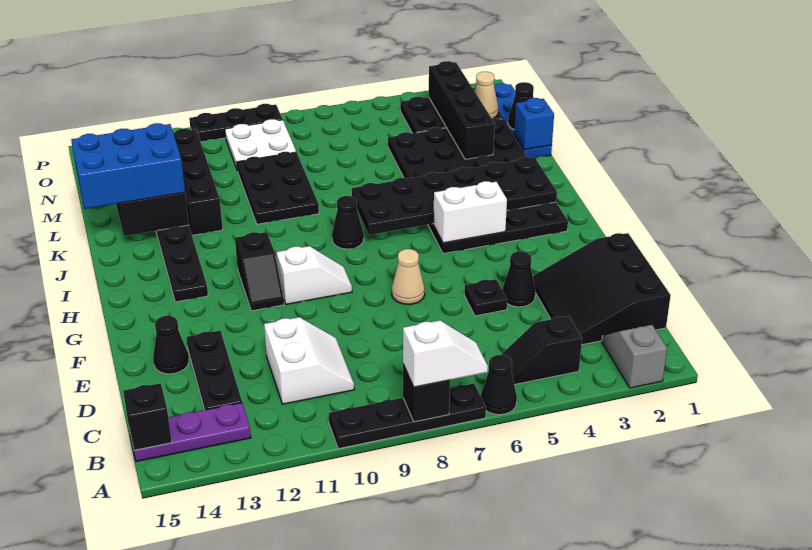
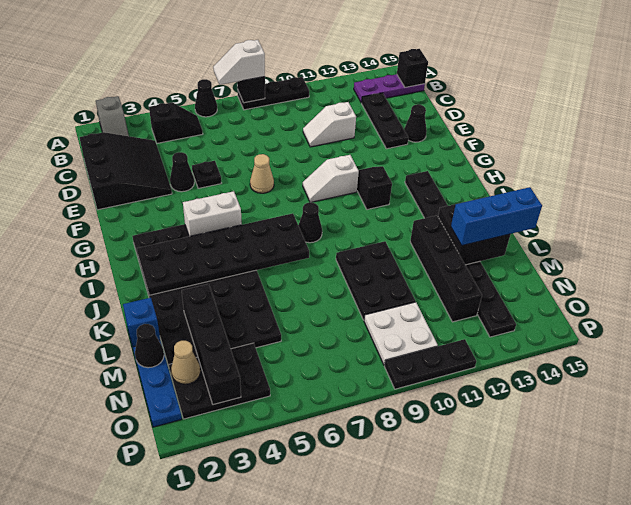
black 1x4 plate [329,383,486,449] -> black 1x3 plate [238,77,309,110]
white 2x2 slope [264,317,354,404] -> white 1x2 slope [303,102,356,147]
blue 2x3 brick [71,123,185,209] -> blue 1x3 brick [451,187,542,246]

